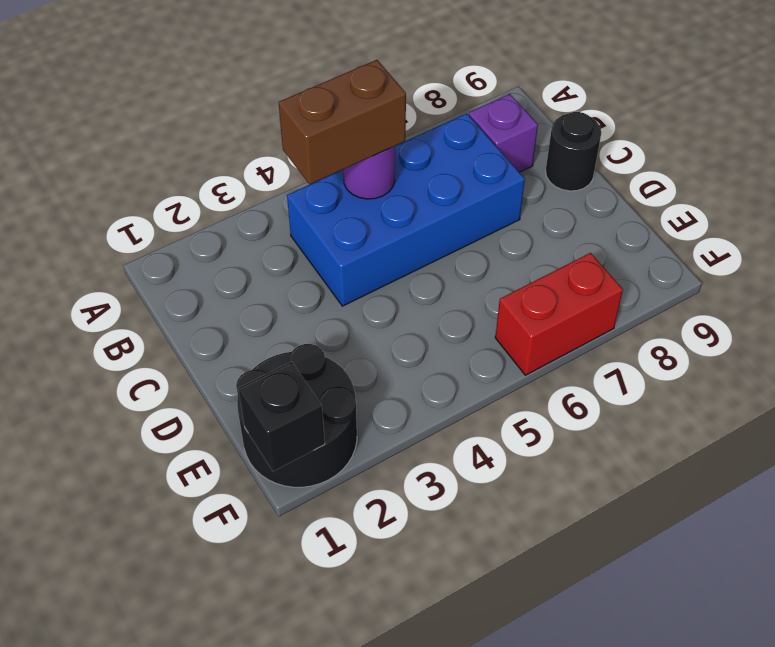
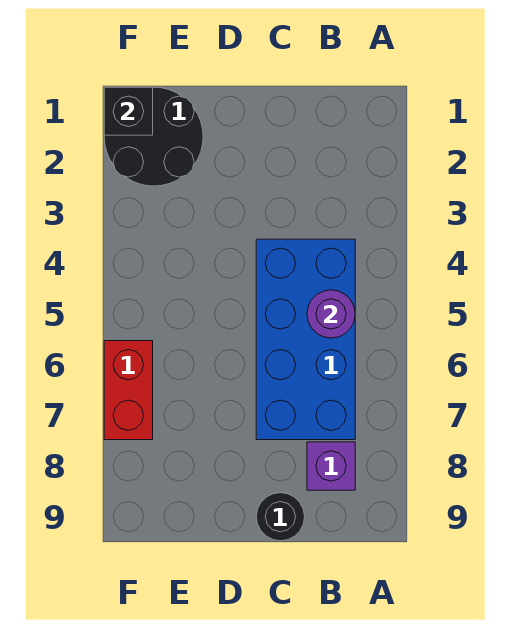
brown 1x2 brick [279,60,406,185] -> none

